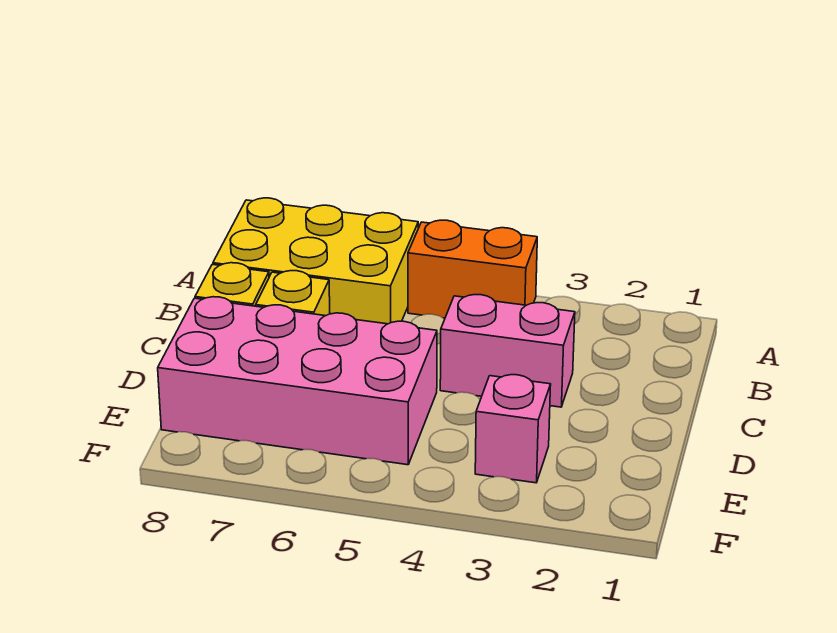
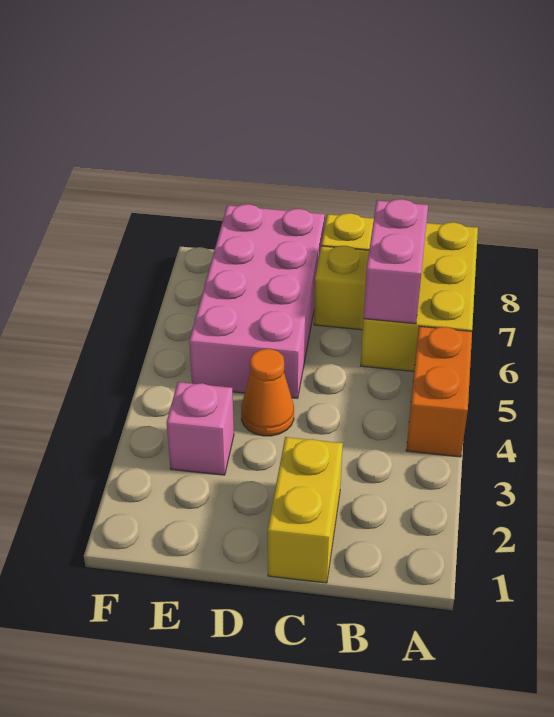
none -> yellow 1x2 brick [268,437,343,583]
pink 1x2 brick [440,295,575,407] -> pink 1x2 brick moved to [363,199,428,324]
none -> orange 1x1 cone [241,349,294,436]

